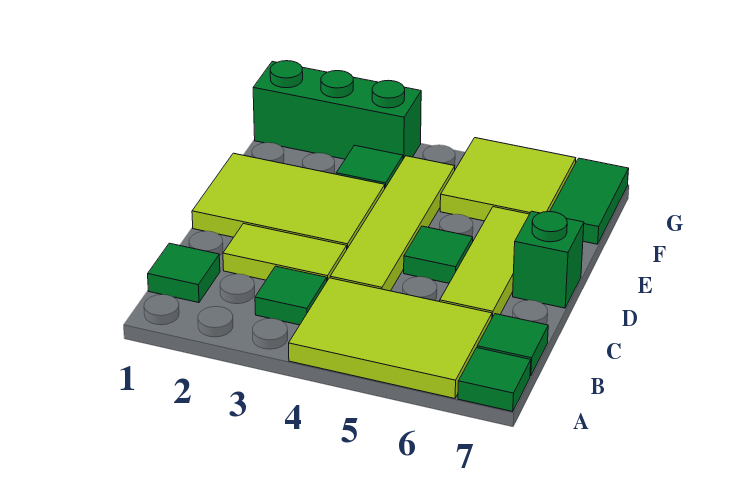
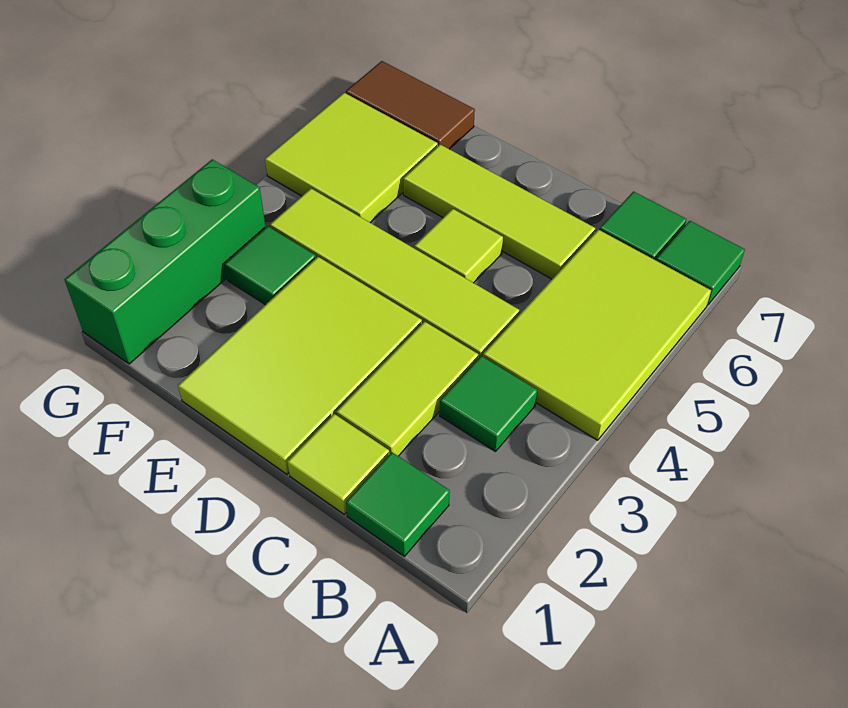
none -> lime 1x1 tile [287,414,389,514]
green 1x1 tile [404,226,473,283] -> lime 1x1 tile [414,209,503,283]
green 1x1 brick [513,211,584,308] -> none
green 1x2 tile [550,158,629,244] -> brown 1x2 tile [346,61,475,149]

